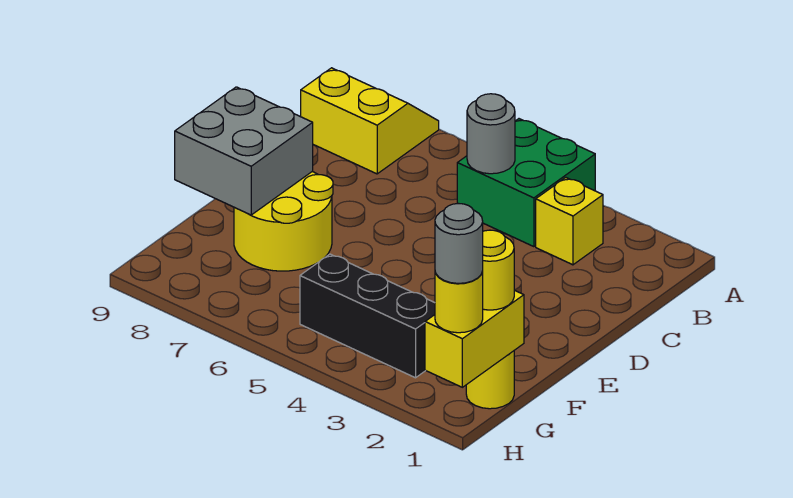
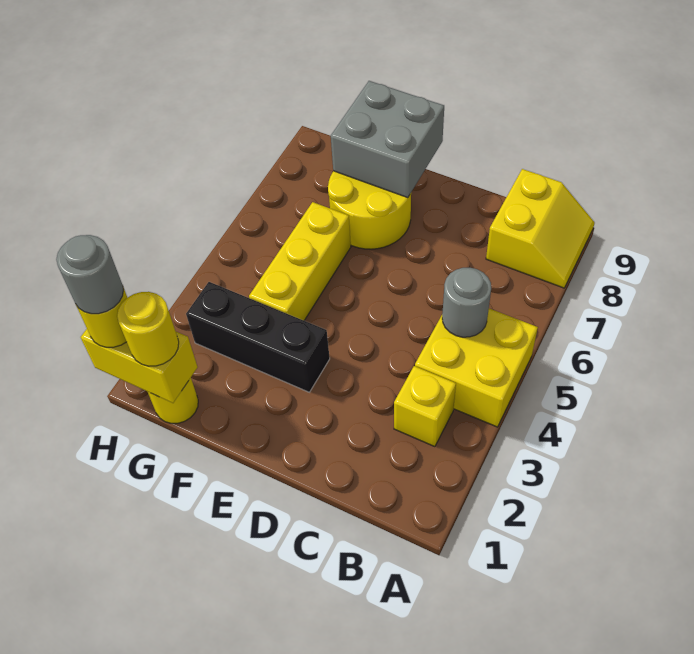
green 2x2 brick [457,119,595,247] -> yellow 2x2 brick [415,309,538,427]
none -> yellow 1x3 brick [249,202,351,320]
black 1x3 brick [300,254,435,378] -> black 1x3 brick turned to [186,282,330,392]

